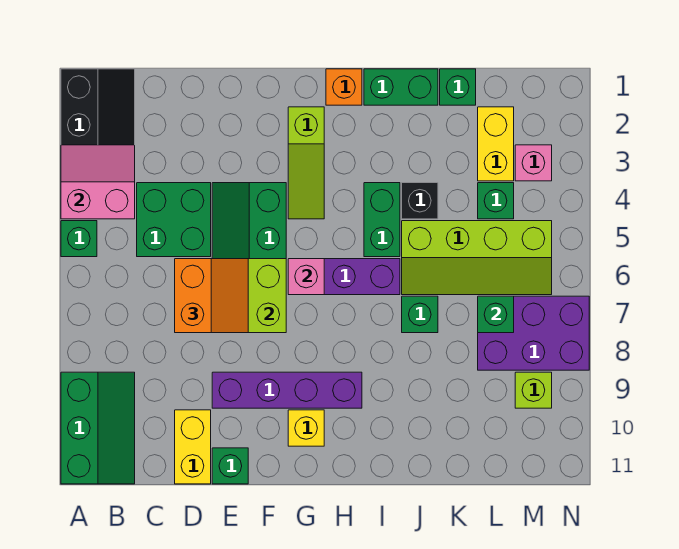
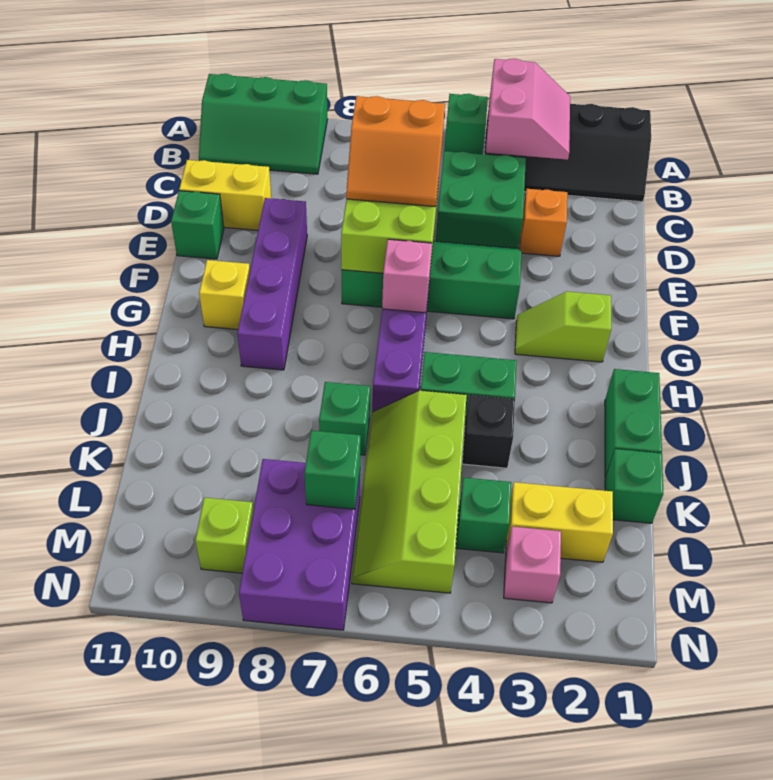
lime 1x3 slope [288,107,324,219] -> lime 1x2 slope [515,291,611,362]
orange 1x1 brick [326,69,362,105] -> orange 1x1 brick moved to [520,189,567,256]

